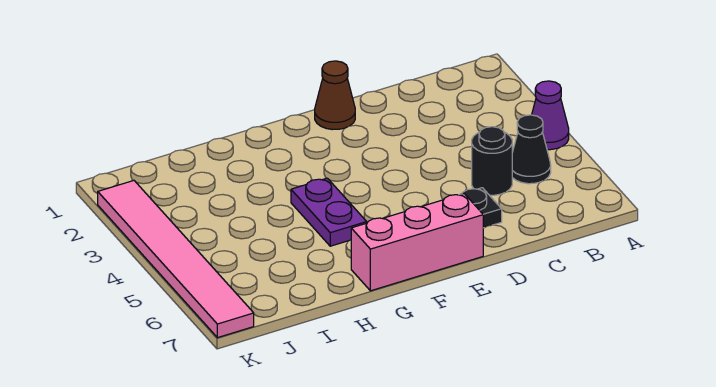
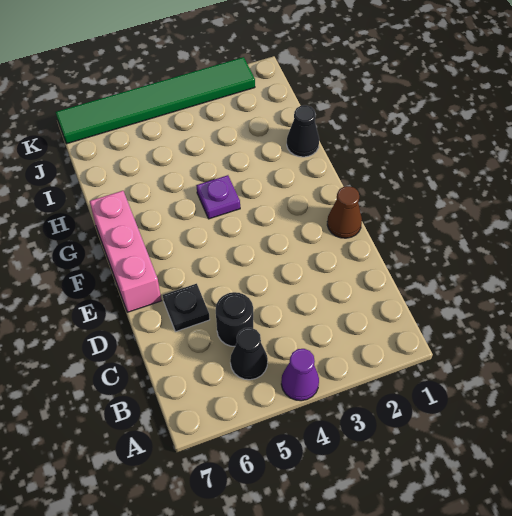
purple 1x2 plate [291,178,367,246] -> purple 1x1 plate [196,175,240,219]
none -> black 1x1 cone [287,105,319,157]
pink 1x6 tile [98,180,254,338] -> green 1x6 tile [56,57,255,144]

